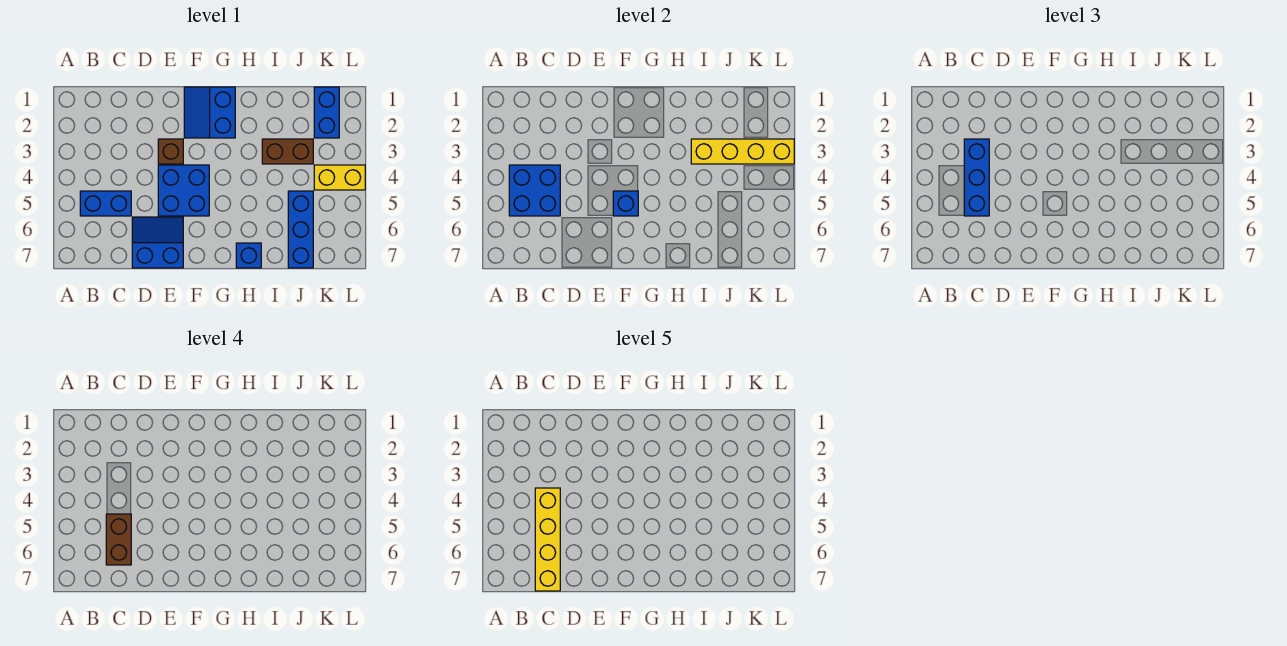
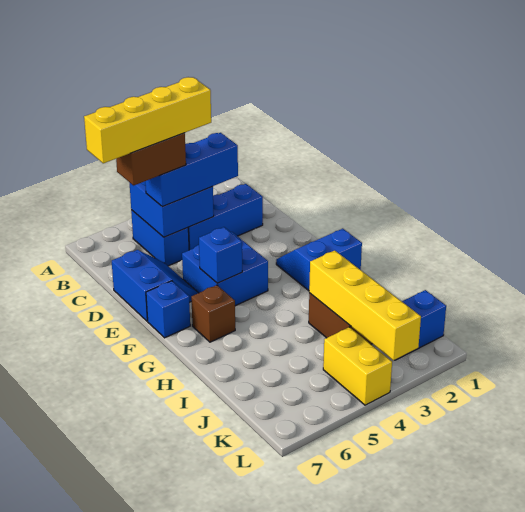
brown 1x1 brick [158,139,183,164] -> brown 1x1 brick moved to [191,285,235,342]
blue 1x1 brick [236,243,261,268] -> blue 1x1 brick moved to [146,281,190,338]
blue 1x3 brick [288,191,313,268] -> blue 1x3 brick moved to [188,184,263,250]

